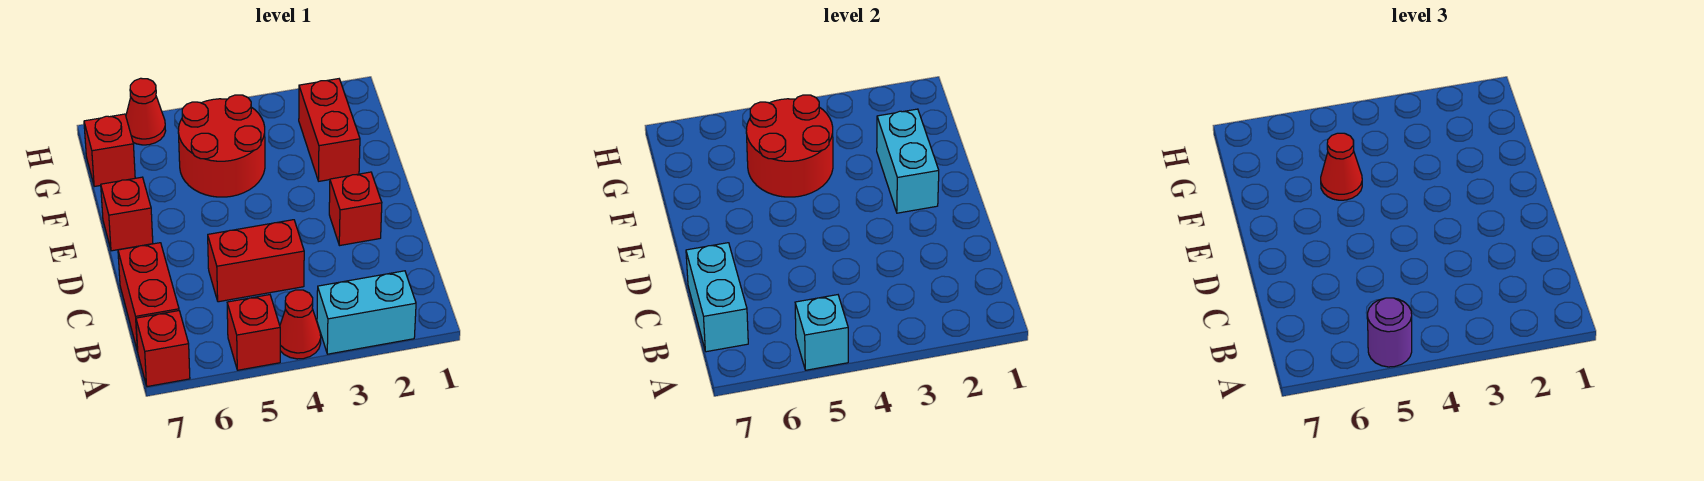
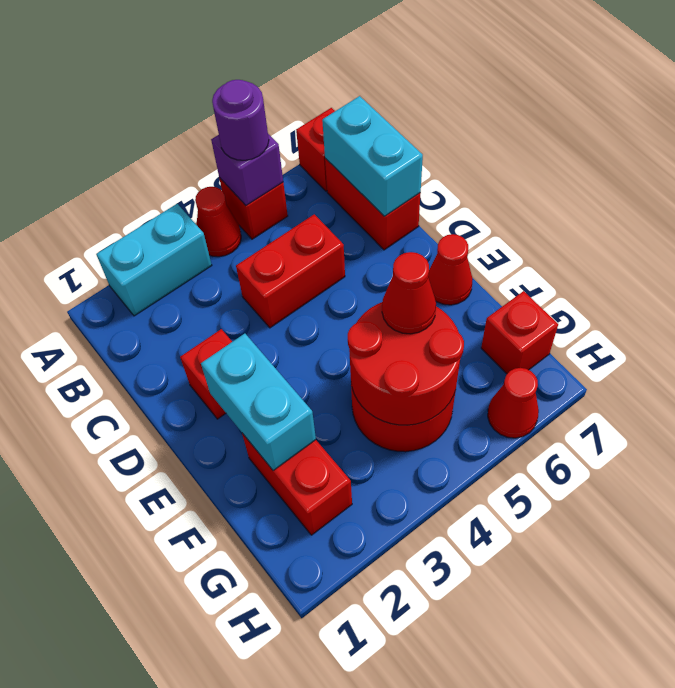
cyan 1x1 brick [795,295,848,370] -> purple 1x1 brick [211,134,283,205]
red 1x1 brick [101,177,153,251] -> red 1x1 cone [428,234,473,305]

